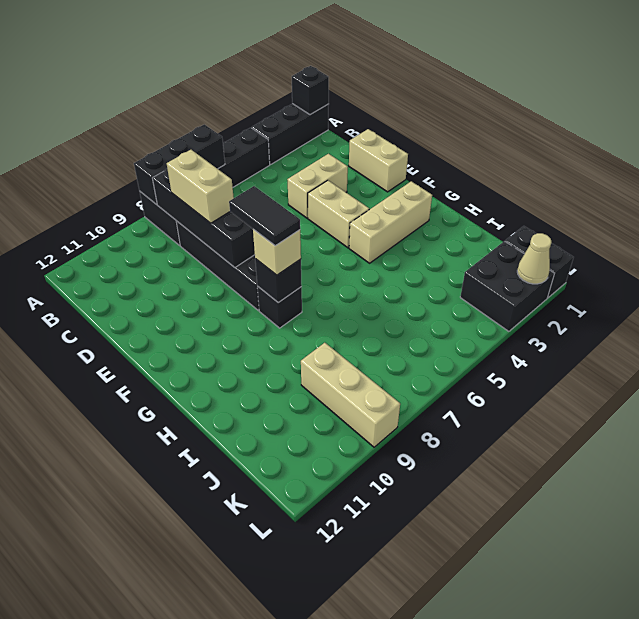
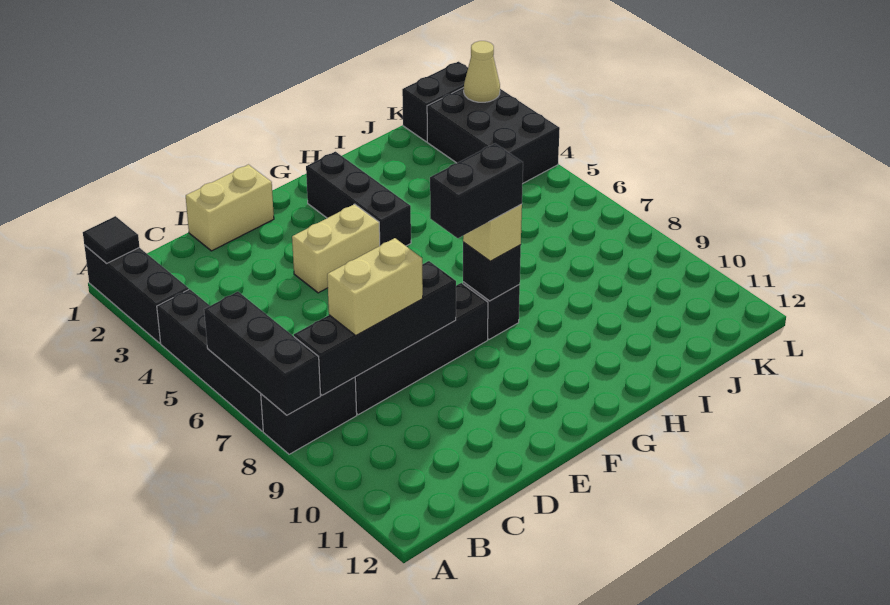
black 1x1 brick [292,66,329,115] -> black 1x1 tile [83,216,139,263]
tan 1x2 brick [287,154,348,218] -> none
black 1x2 tile [229,186,300,246] -> black 1x2 brick [430,144,523,238]
tan 1x3 brick [349,181,432,263] -> black 1x3 brick [306,152,411,246]
tan 1x3 brick [301,343,400,447] -> none
black 2x2 brick [460,241,554,331] -> black 2x3 brick [427,88,560,183]

